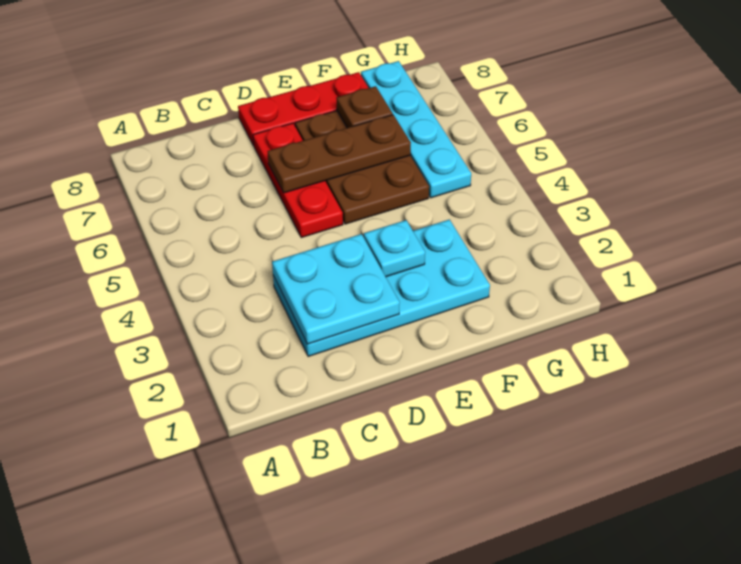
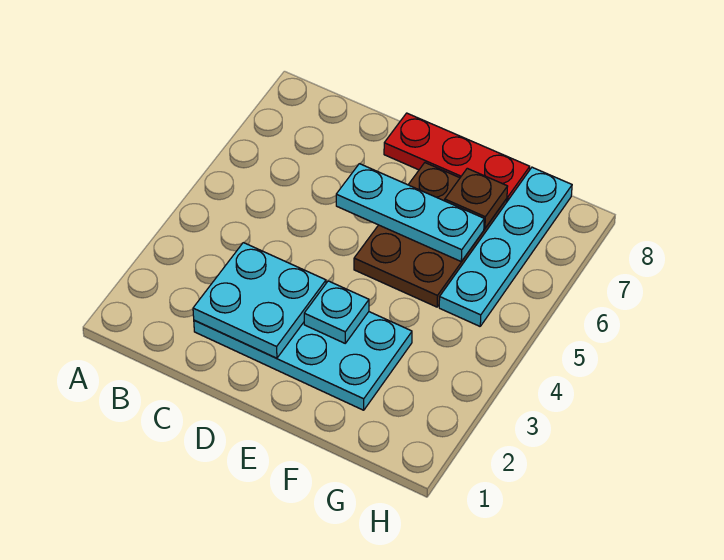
red 1x3 plate [253,123,343,238] -> none
brown 1x3 plate [268,115,411,193] -> cyan 1x3 plate [336,164,484,261]

